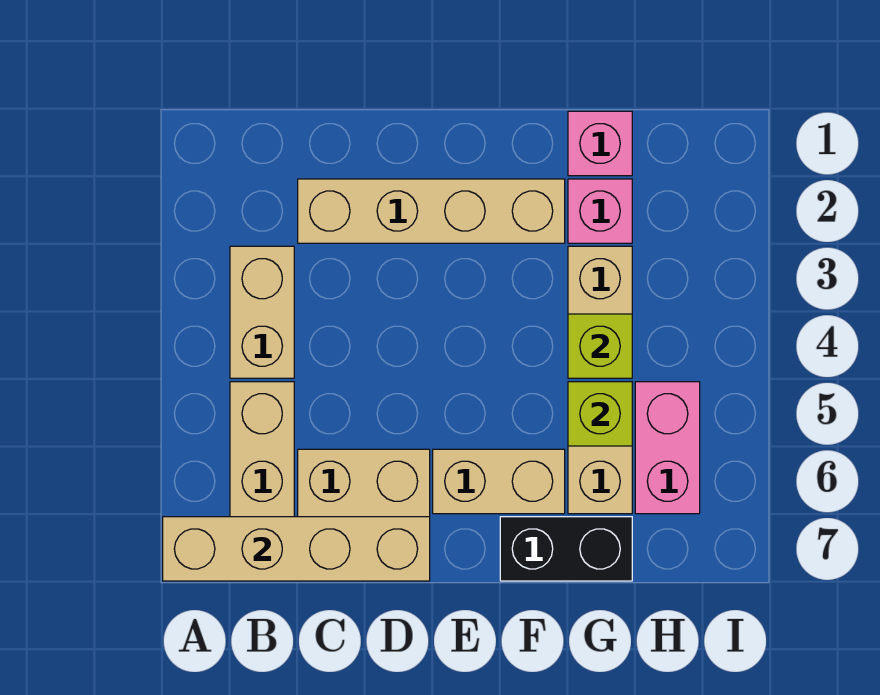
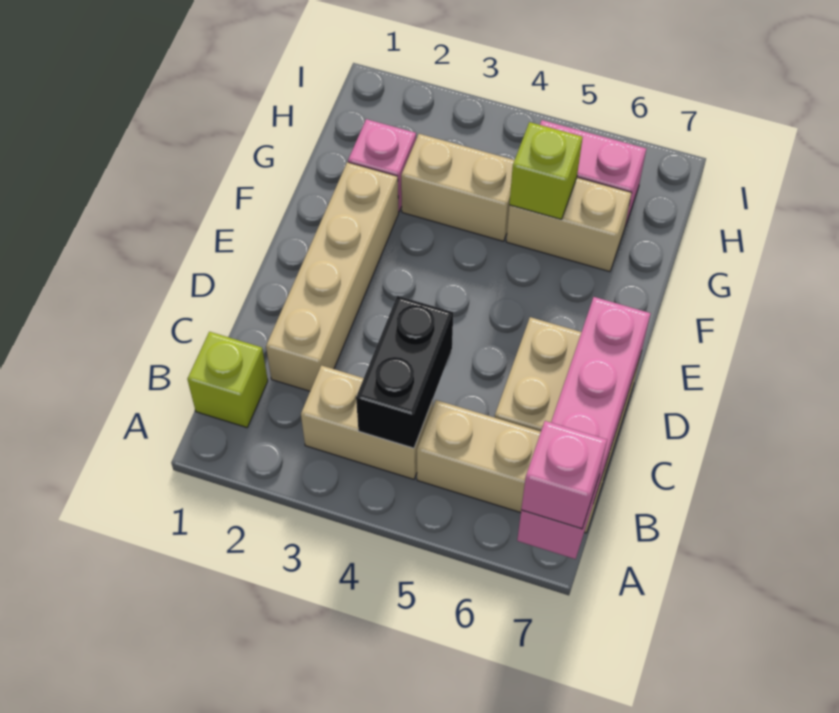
tan 1x4 brick [163,517,430,581] -> pink 1x4 brick [517,297,651,559]
tan 1x2 brick [433,449,565,514] -> none
black 1x2 brick [500,517,632,581] -> black 1x2 brick moved to [356,296,453,448]
pink 1x1 brick [568,111,632,176] -> pink 1x1 brick moved to [521,421,607,529]
lime 1x1 brick [568,314,632,378] -> lime 1x1 brick moved to [187,332,268,428]

